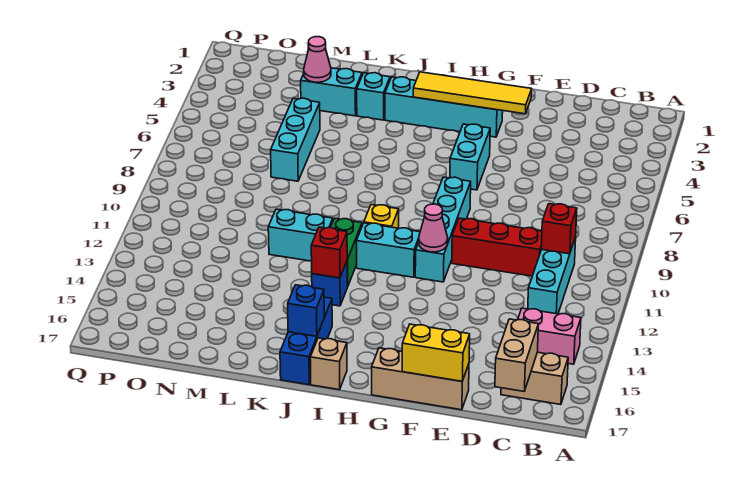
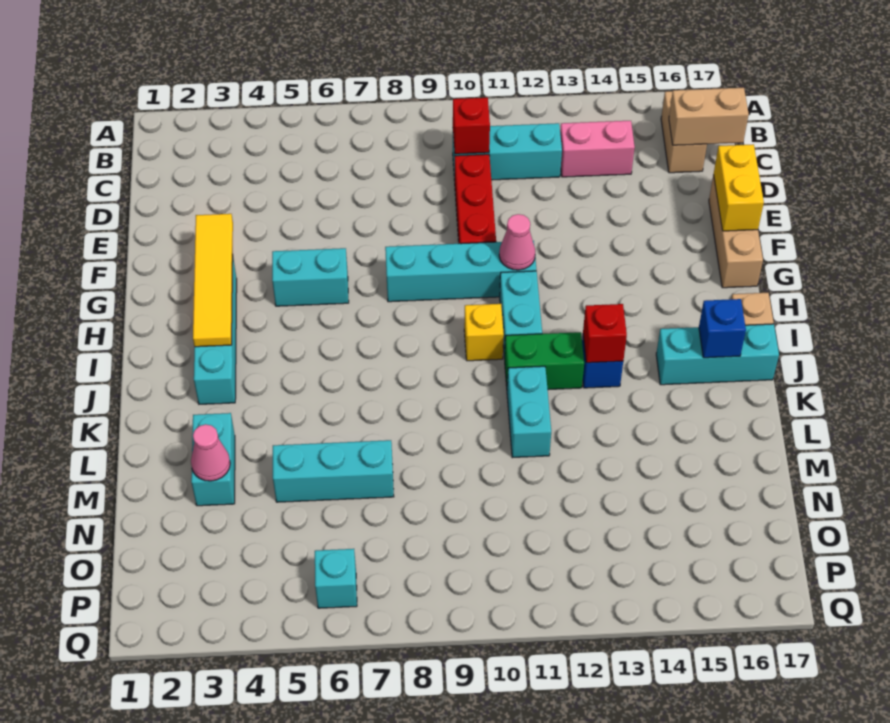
pink 1x2 brick [518,308,581,364] -> pink 1x2 brick turned to [560,121,635,177]
blue 1x3 brick [280,297,332,385] -> cyan 1x3 brick [656,324,779,385]
cyan 1x1 brick [357,73,390,120] -> cyan 1x1 brick moved to [315,549,357,608]

